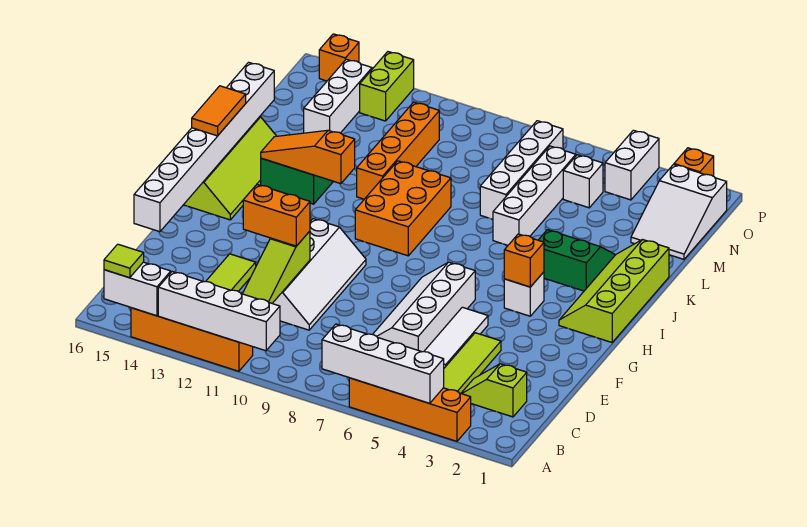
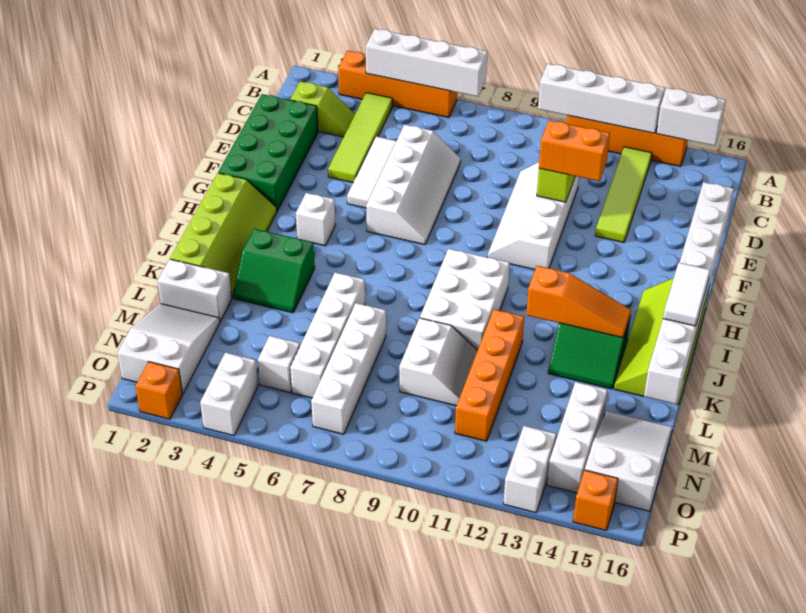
lime 1x1 tile [104,244,144,278] -> none
none -> green 2x4 brick [218,94,318,211]
orange 1x1 brick [504,234,544,287] -> none
orange 2x3 brick [355,161,451,256] -> white 2x3 brick [420,249,510,350]
orange 1x2 tile [192,86,246,136] -> white 1x2 tile [663,262,710,326]
none -> white 1x2 brick [157,259,232,321]
none -> white 2x2 slope [399,318,478,406]
none -> white 2x3 slope [585,411,672,511]
lime 1x2 brick [360,52,414,121] -> white 1x2 brick [503,426,556,513]

